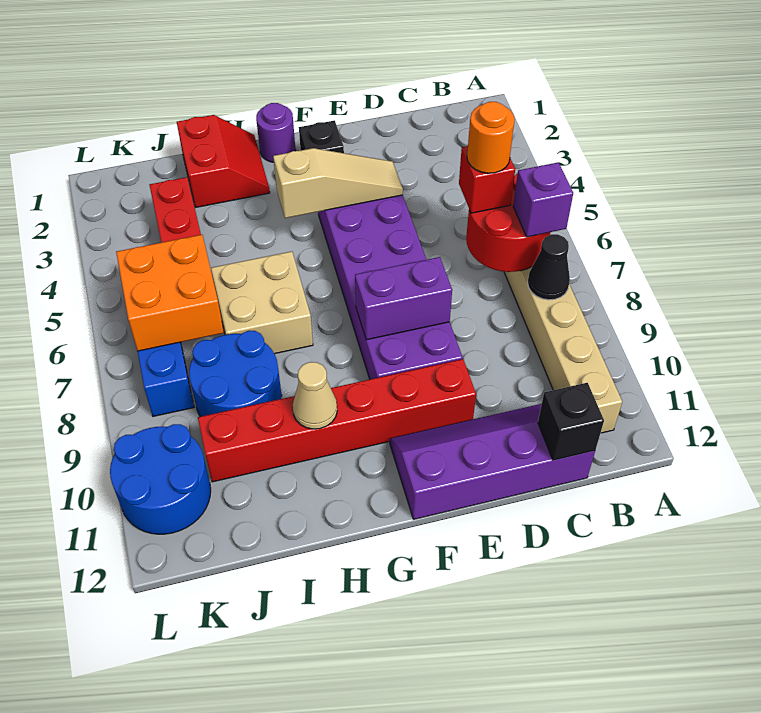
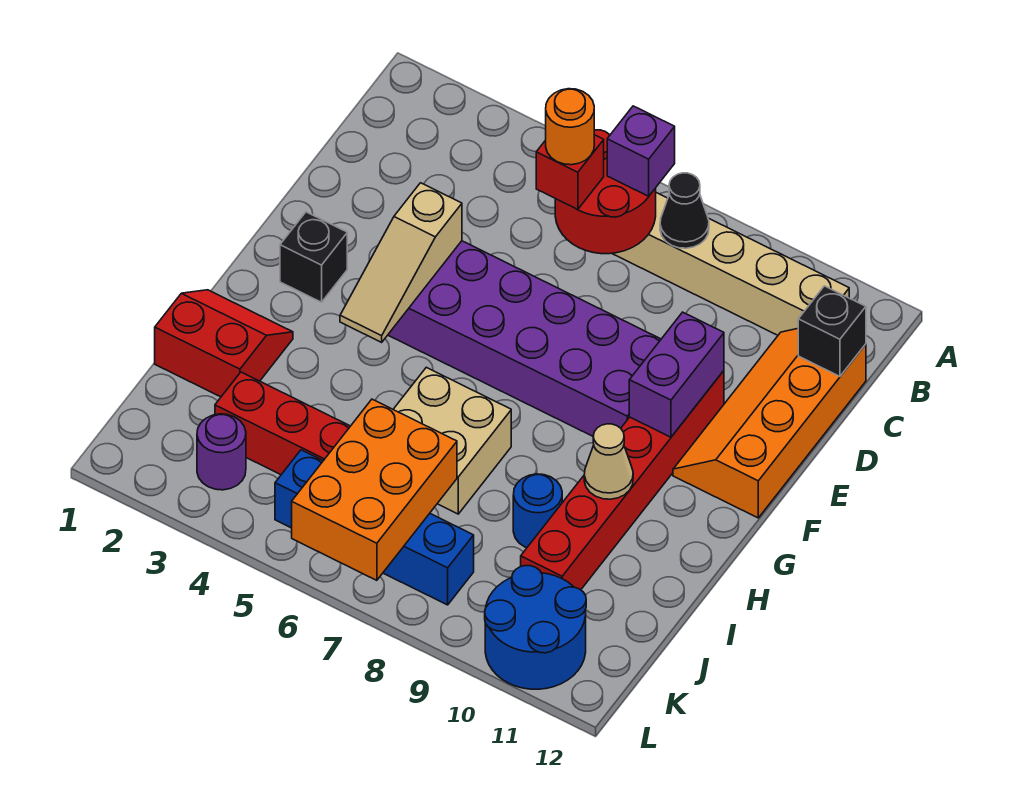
purple 2x4 slope [390,404,595,519] -> orange 2x4 slope [673,329,866,518]
tan 1x3 slope [273,148,403,218] -> tan 1x3 slope turned to [340,183,462,342]
purple 1x2 brick [355,257,452,340] -> purple 1x2 brick moved to [629,312,724,437]
purple 1x1 round brick [256,103,296,162] -> purple 1x1 round brick moved to [197,414,246,490]
blue 2x2 round brick [189,331,282,417] -> blue 1x1 round brick [513,474,562,548]
orange 2x2 brick [116,235,224,351] -> orange 2x3 brick [292,399,457,580]

